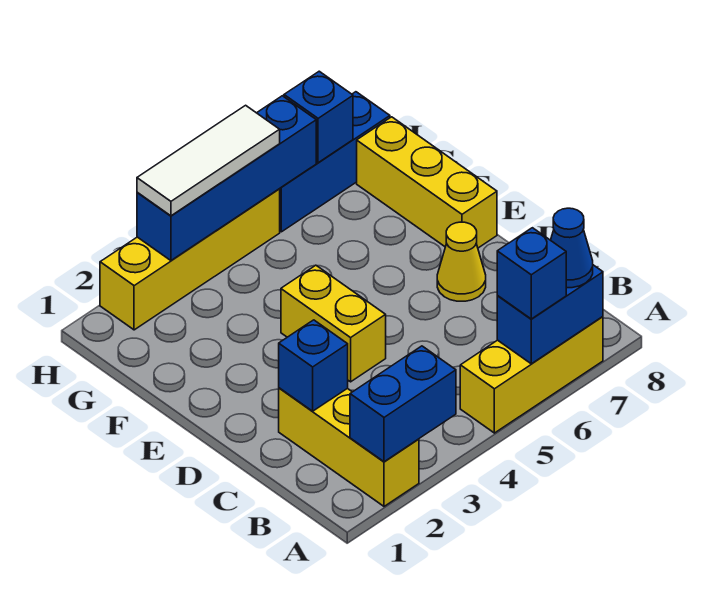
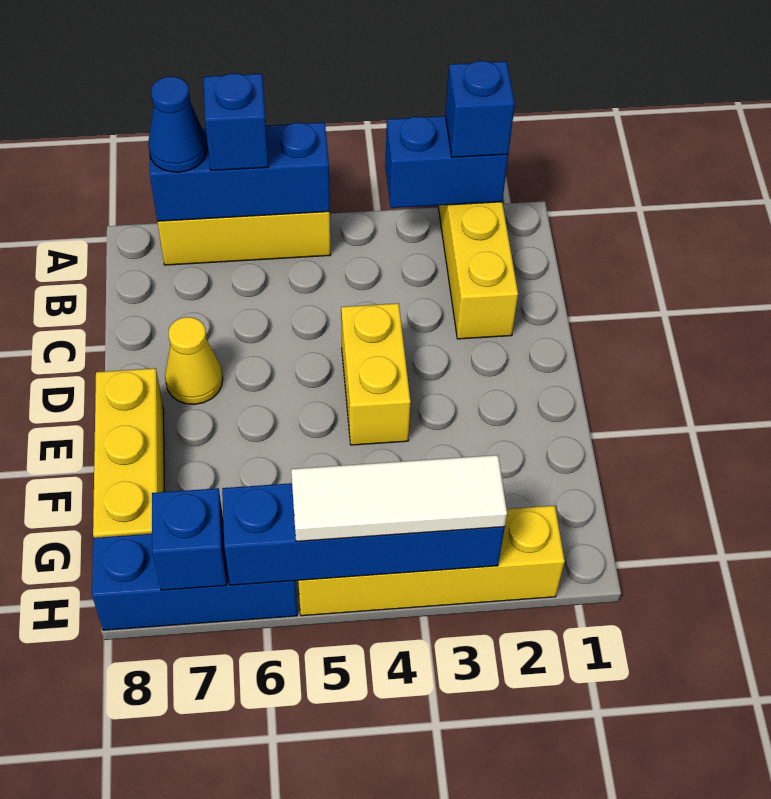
blue 1x2 brick [497,265,603,364] -> blue 1x3 brick [149,123,330,221]
blue 1x1 brick [279,320,348,411] -> blue 1x1 brick moved to [445,61,515,157]

